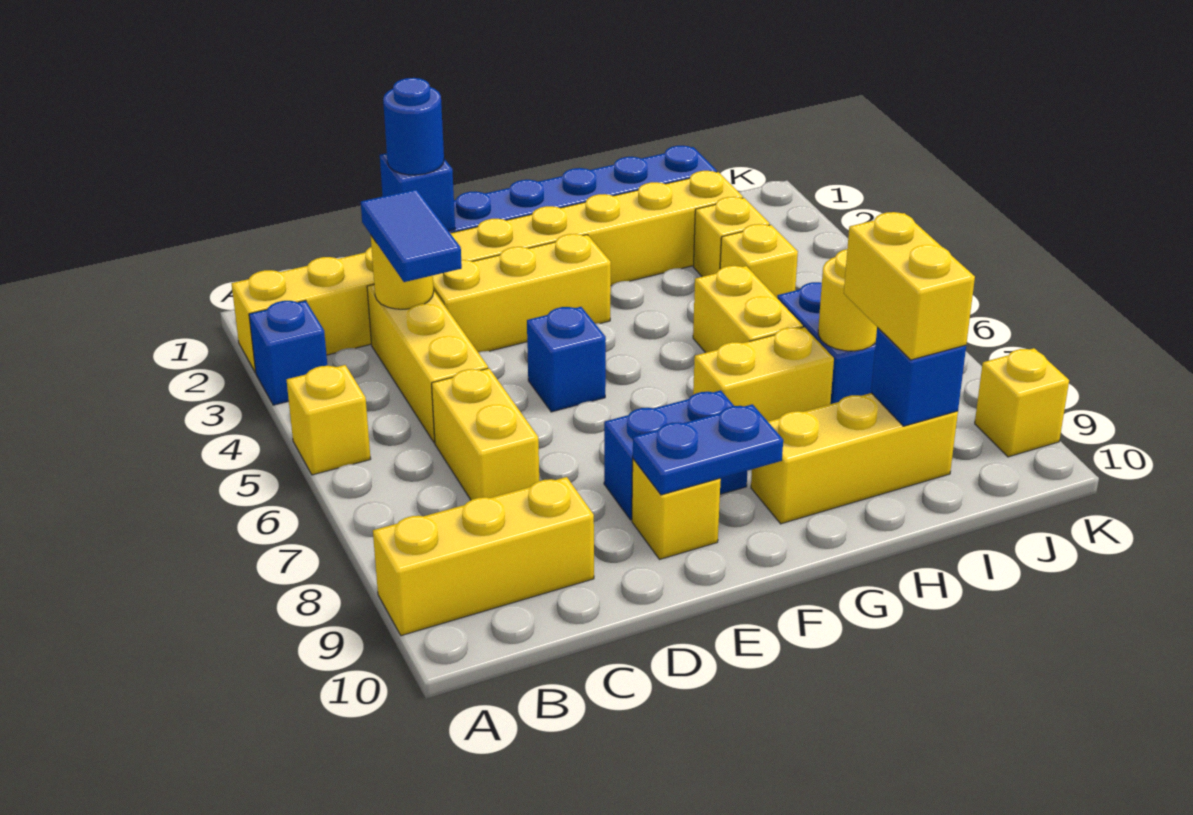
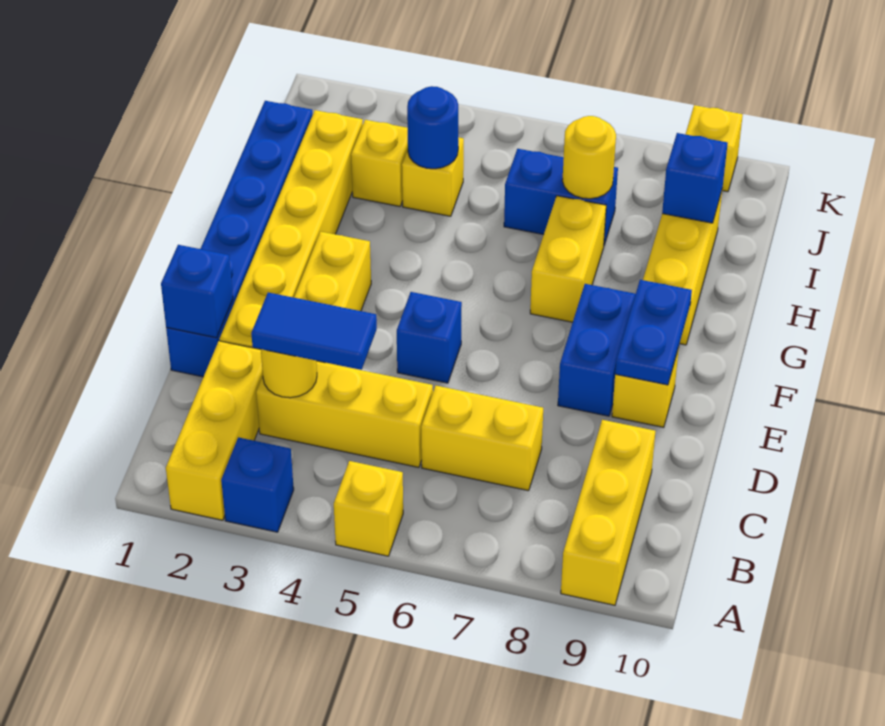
blue 1x1 round brick [383,78,444,175] -> blue 1x1 round brick moved to [407,86,458,169]
yellow 1x2 brick [693,266,803,353] -> none
yellow 1x2 brick [844,212,975,360] -> none

